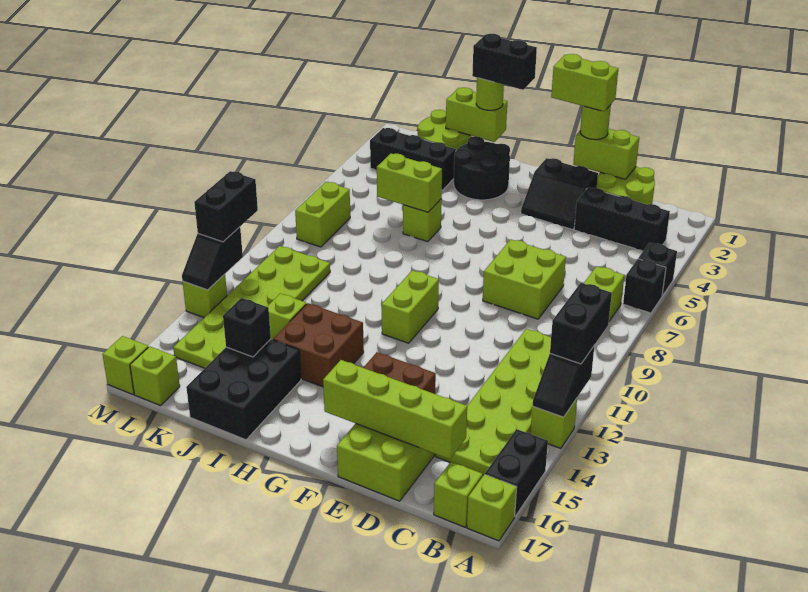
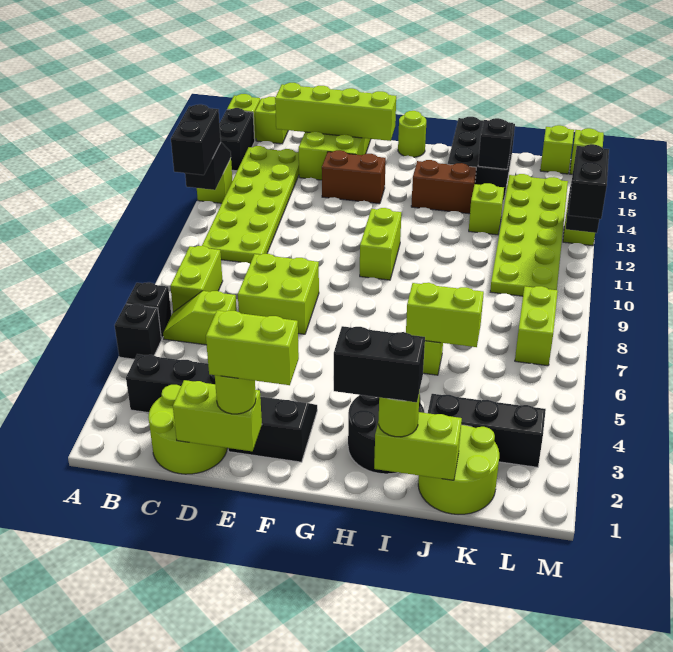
none -> lime 1x2 slope [163,291,237,345]
none -> lime 1x1 round brick [398,111,426,157]
brown 2x2 brick [273,303,364,387] -> brown 1x2 brick [411,160,476,214]

